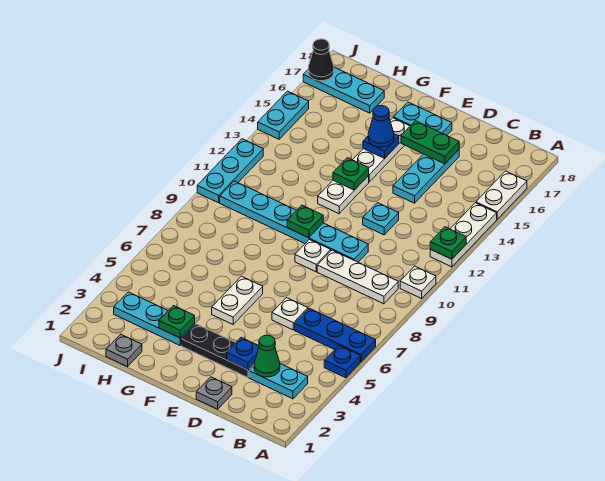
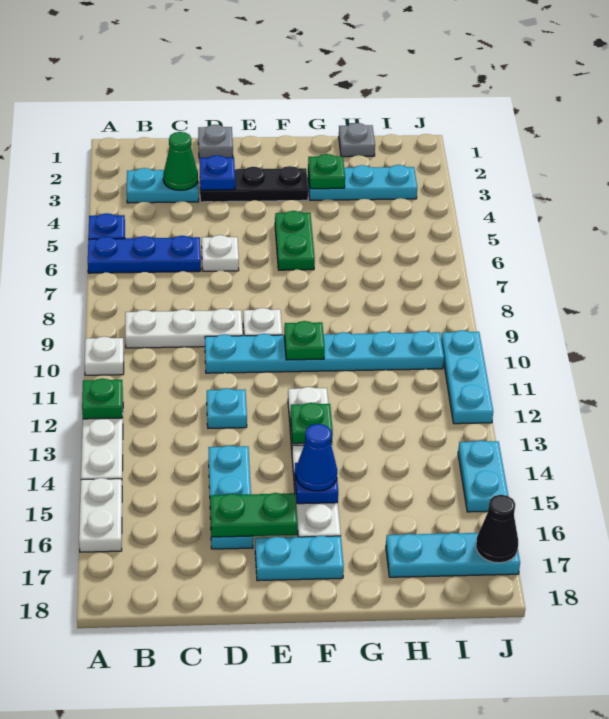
white 1x2 plate [212,276,263,324] -> green 1x2 plate [275,211,315,270]

